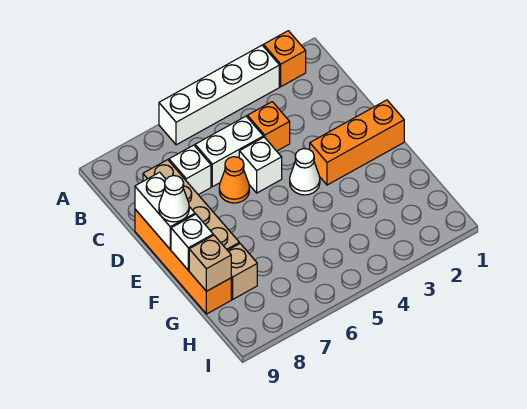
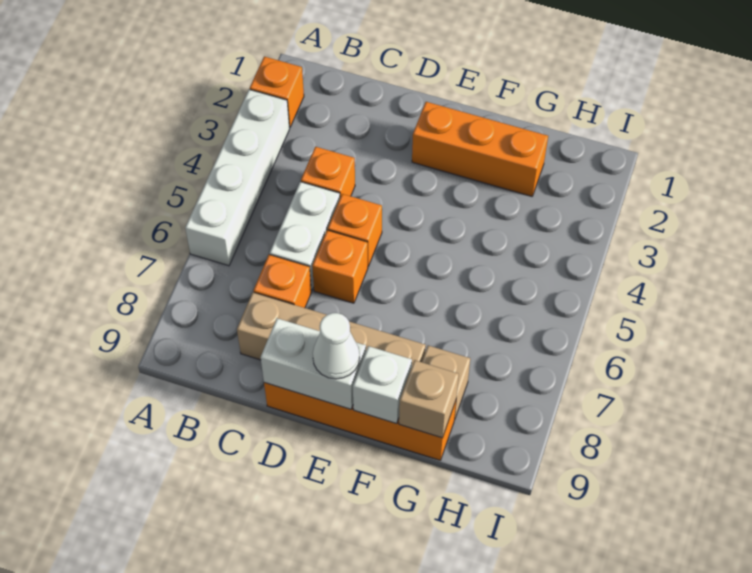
white 1x1 brick [169,145,211,195] -> orange 1x1 brick [253,254,311,308]
white 1x1 brick [239,137,282,193] -> orange 1x1 brick [328,194,382,266]
orange 1x1 cone [219,157,249,203] -> orange 1x1 brick [312,230,368,303]
orange 1x3 brick [310,100,404,185] -> orange 1x3 brick turned to [412,102,548,196]
white 1x1 cone [290,149,320,195] -> none

